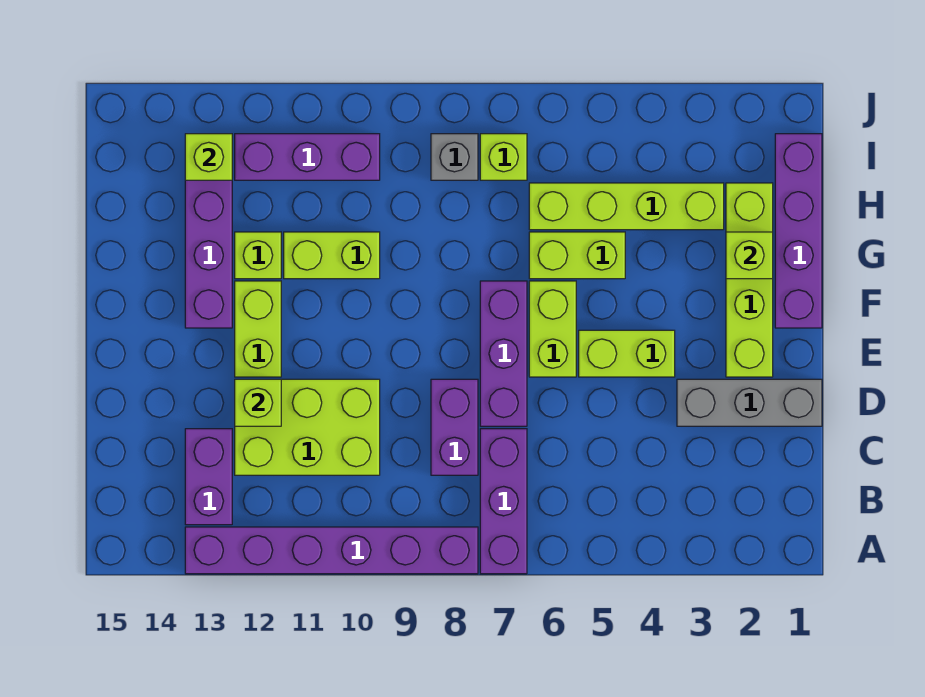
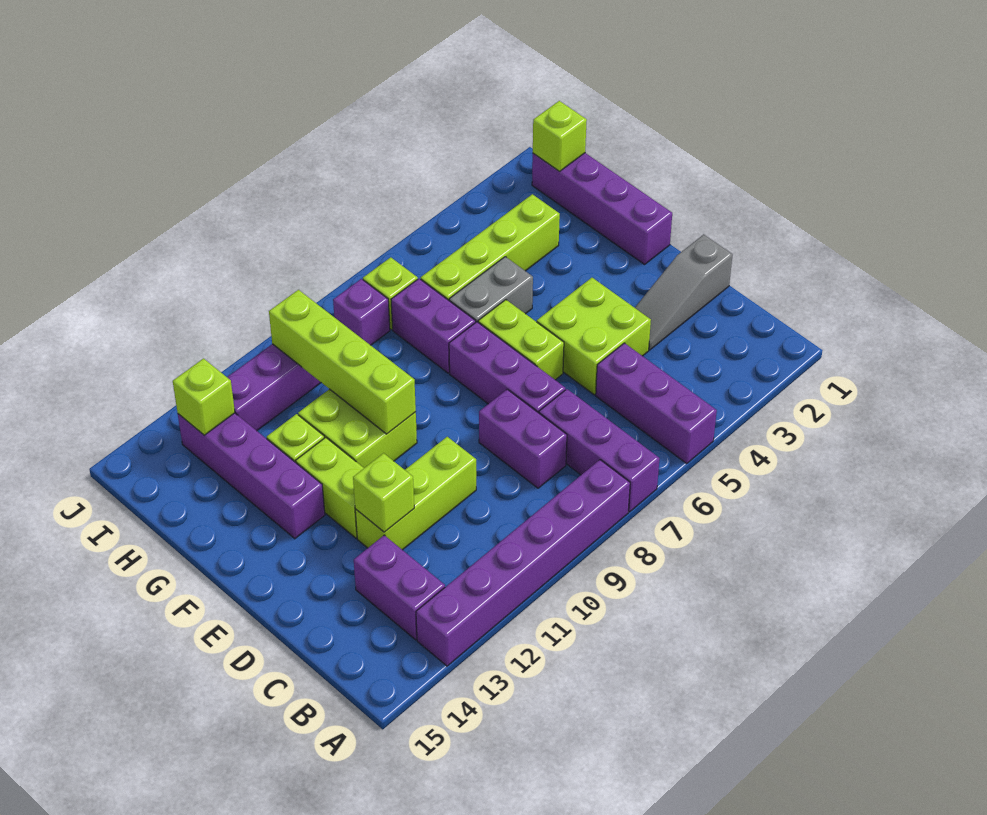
none -> purple 1x3 brick [596,343,717,463]
lime 2x3 brick [235,379,380,475] -> lime 1x3 brick [355,437,476,550]
grey 1x3 brick [677,379,822,426] -> grey 1x3 slope [635,234,733,350]
lime 1x4 brick [726,183,773,377] -> lime 1x4 brick moved to [269,290,416,434]
lime 1x2 brick [579,330,675,377] -> lime 2x2 brick [537,278,651,395]
lime 1x1 brick [726,232,773,279] -> lime 1x1 brick moved to [533,101,587,171]
lime 1x2 brick [529,232,625,279] -> grey 1x2 brick [449,257,533,322]
none -> purple 1x2 brick [391,279,476,373]
lime 1x2 brick [284,232,380,279] -> lime 2x2 brick [298,389,417,468]
grey 1x1 brick [431,134,478,180] -> purple 1x1 brick [333,279,390,345]

